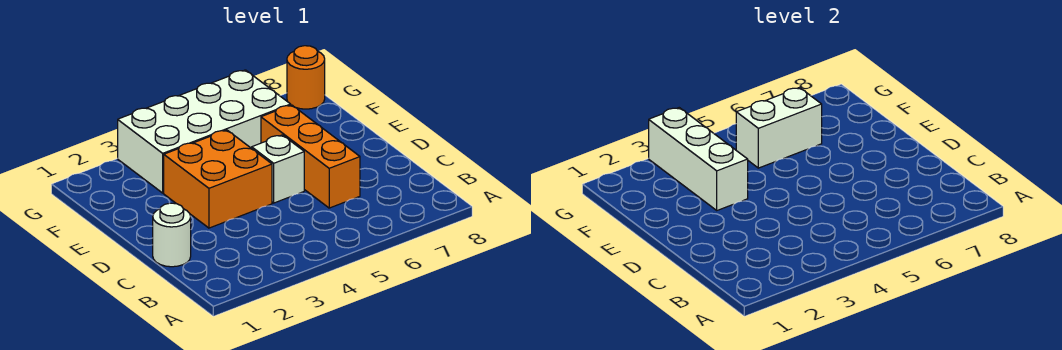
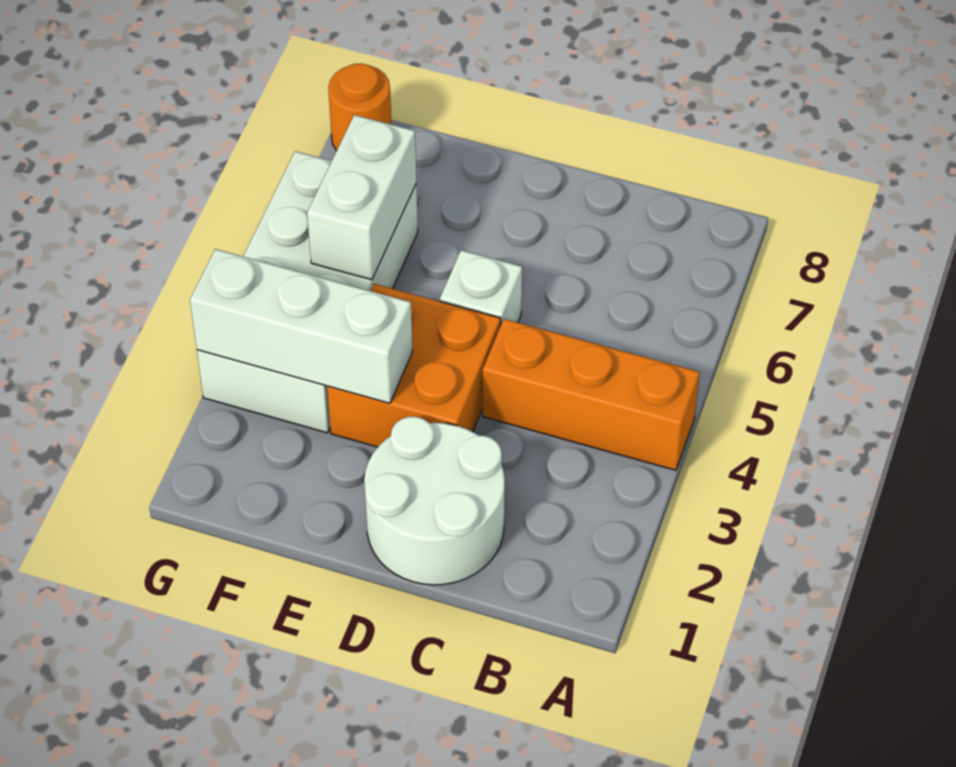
white 1x1 round brick [153,203,191,267] -> white 2x2 round brick [364,417,505,585]
orange 1x3 brick [261,105,360,208] -> orange 1x3 brick moved to [483,319,700,470]

